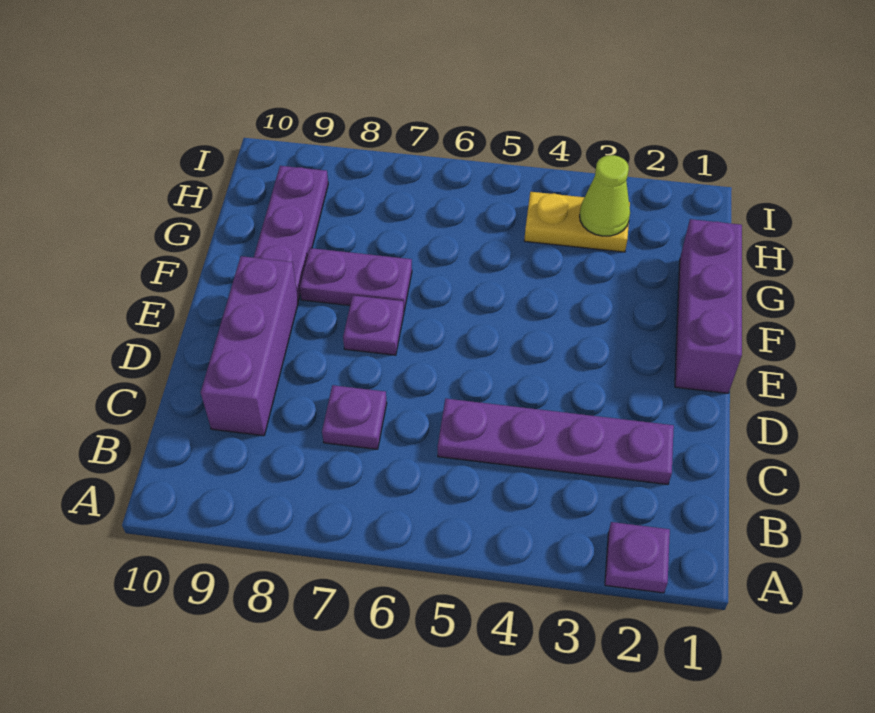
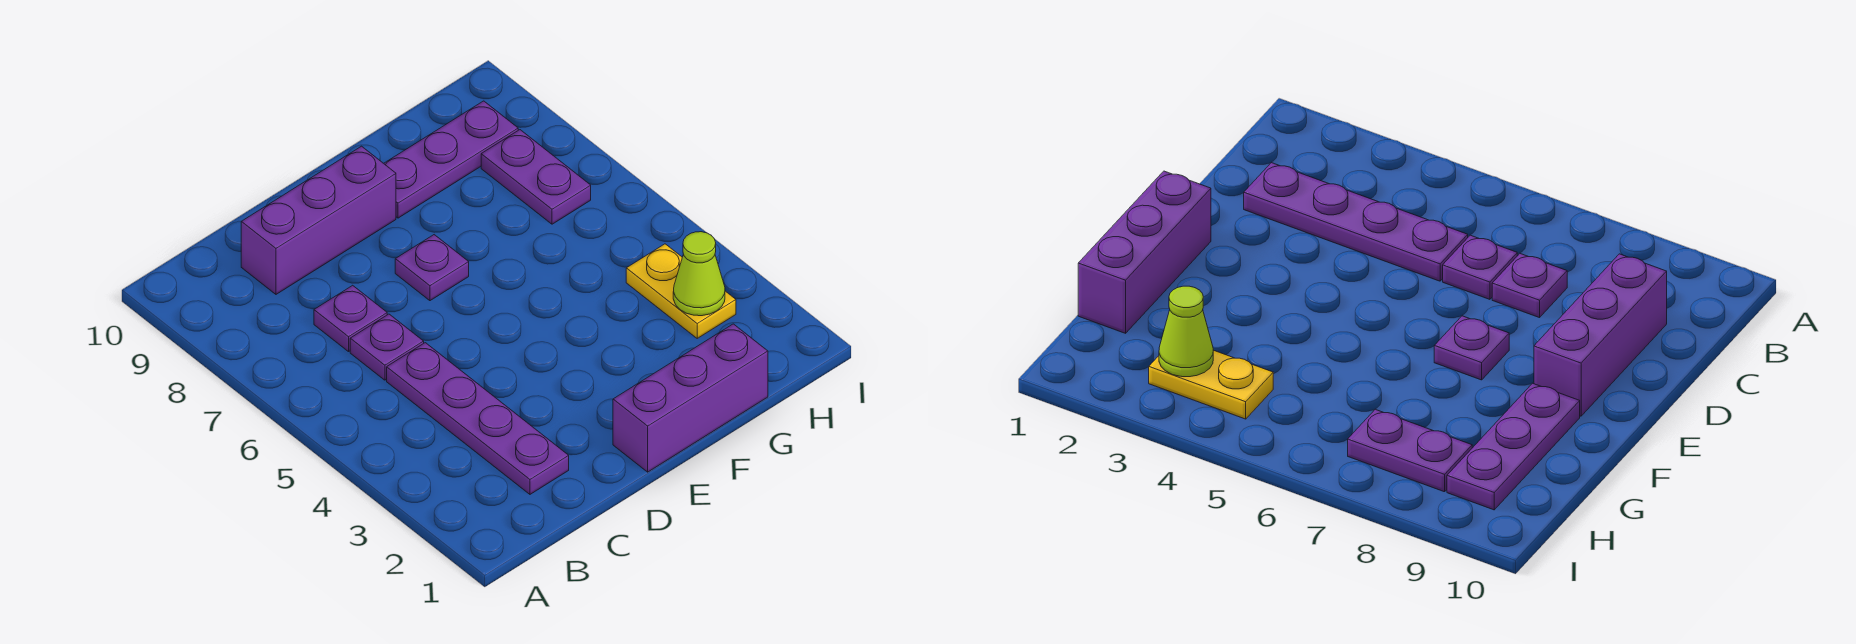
purple 1x1 plate [605,522,670,593] -> purple 1x1 plate moved to [350,314,424,380]
purple 1x2 plate [300,248,412,310] -> purple 1x2 plate moved to [481,130,591,224]

